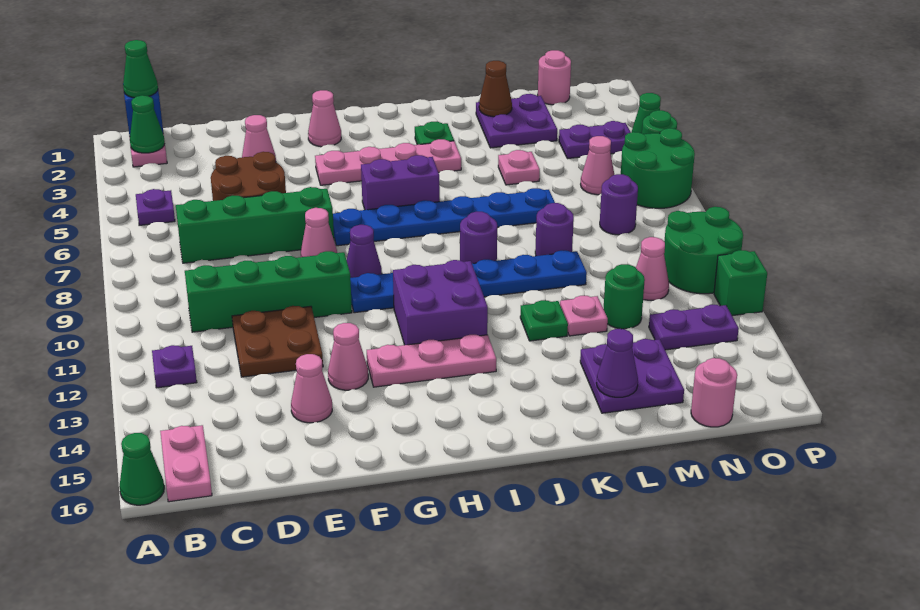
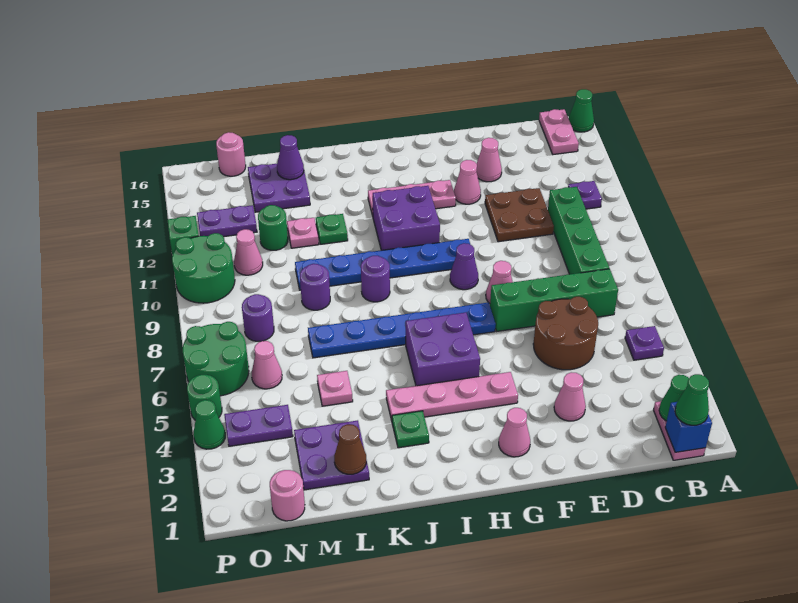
green 1x4 brick [185,251,352,332] -> green 1x4 brick turned to [548,187,609,274]
purple 1x2 brick [361,155,440,210] -> purple 2x2 brick [406,313,480,386]

